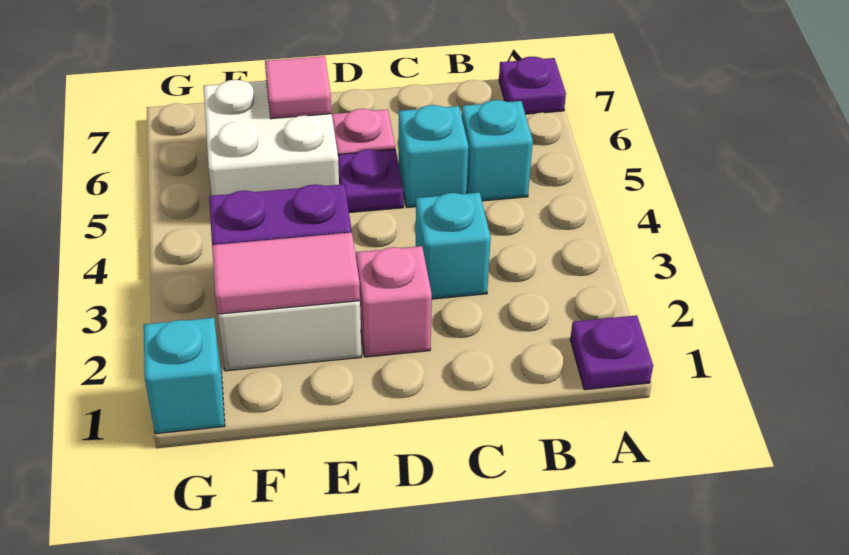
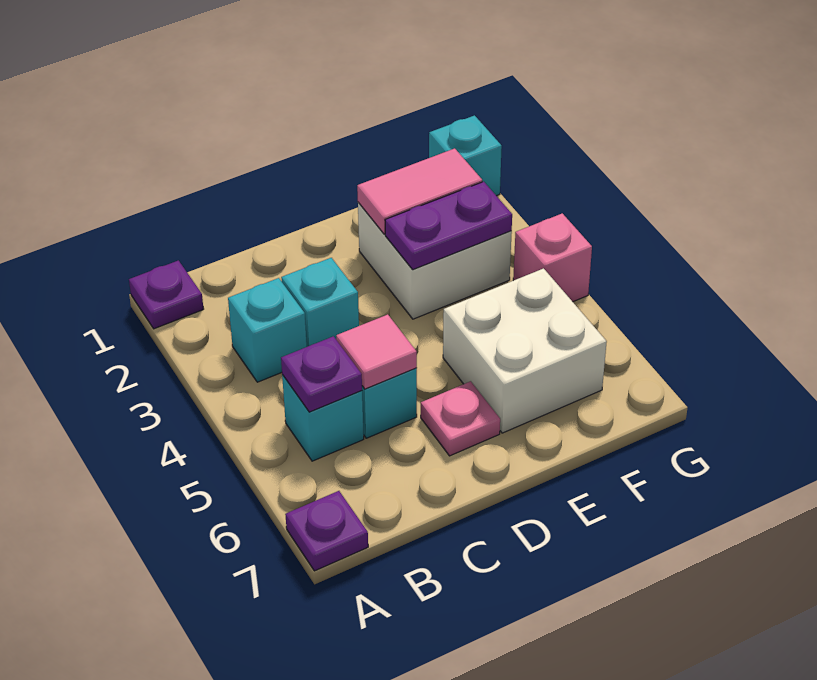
none -> cyan 1x1 brick [228,278,307,382]
pink 1x1 brick [356,246,432,357] -> pink 1x1 brick moved to [513,213,592,302]
purple 1x1 plate [338,149,403,213] -> purple 1x1 plate moved to [281,336,362,412]
pink 1x1 tile [265,56,332,119] -> pink 1x1 tile moved to [336,314,417,389]

